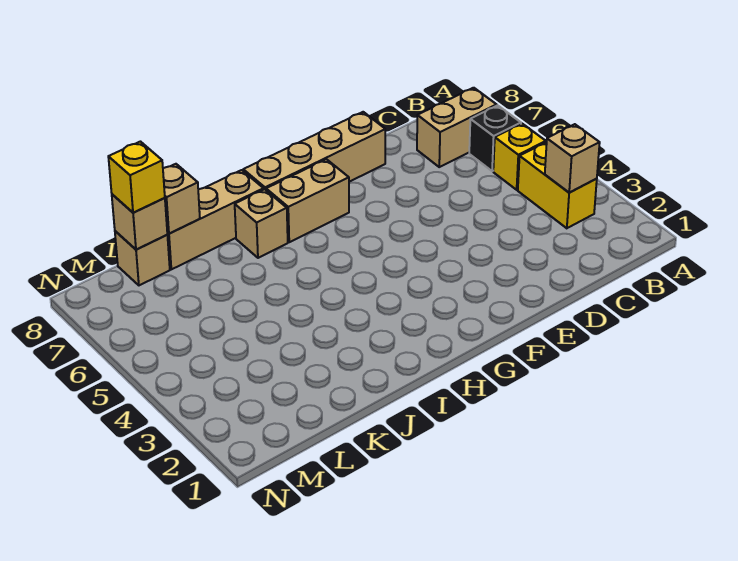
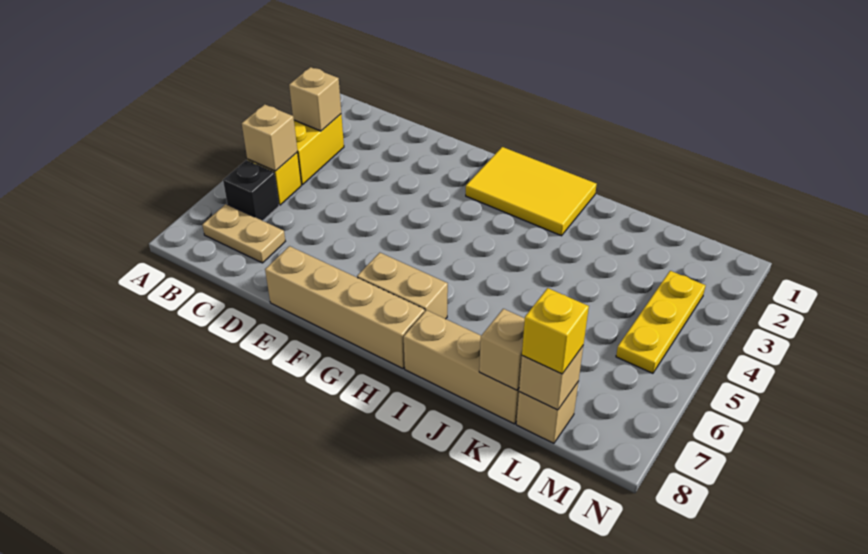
tan 1x2 brick [417,88,497,167] -> tan 1x2 plate [202,204,285,263]
none -> yellow 2x3 tile [466,147,597,236]
tan 1x1 brick [235,189,288,258] -> tan 1x1 brick moved to [242,104,297,171]
none -> yellow 1x3 plate [616,271,706,373]

